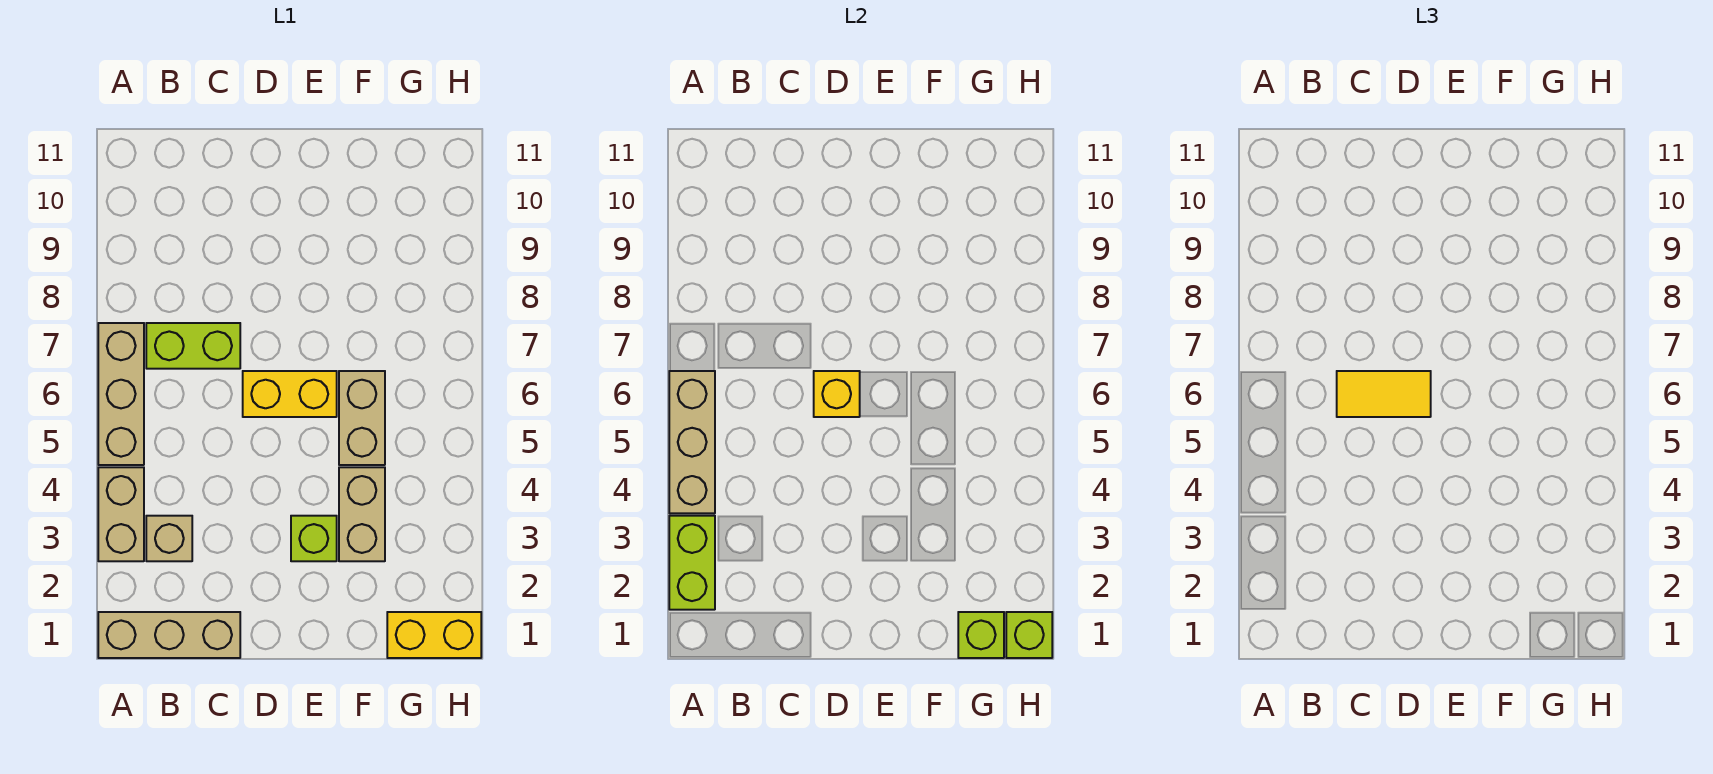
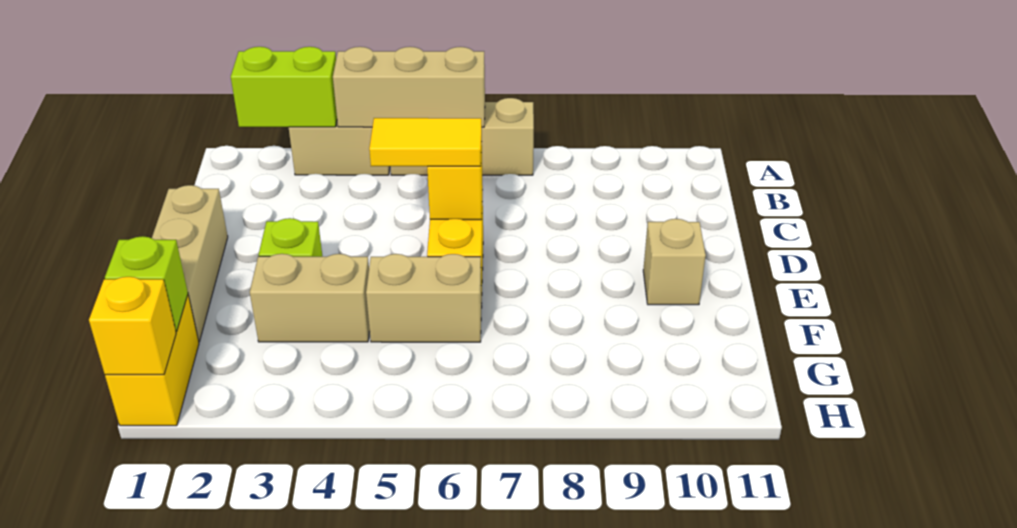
tan 1x3 brick [98,612,240,658] -> tan 1x3 brick moved to [152,185,228,342]
tan 1x1 brick [146,516,192,561] -> tan 1x1 brick moved to [643,219,706,305]
lime 1x2 brick [146,323,240,369] -> none
yellow 1x2 tile [1337,371,1431,417] -> yellow 1x2 tile turned to [369,118,482,166]
lime 1x1 brick [1006,612,1052,658] -> yellow 1x1 brick [89,277,176,375]

